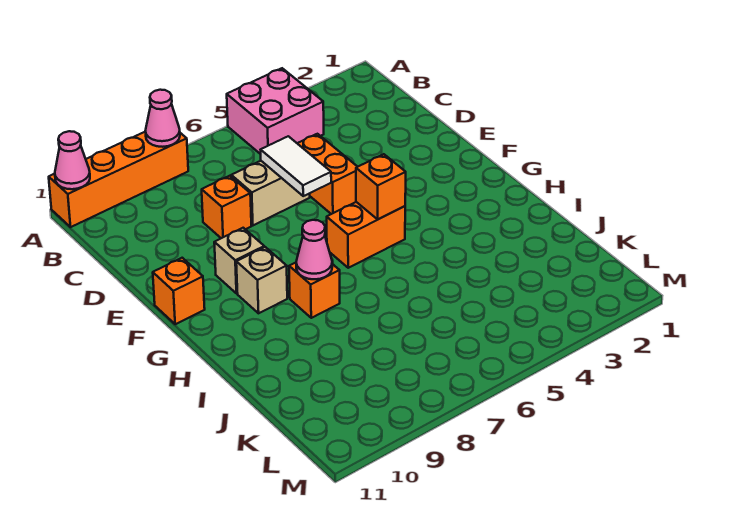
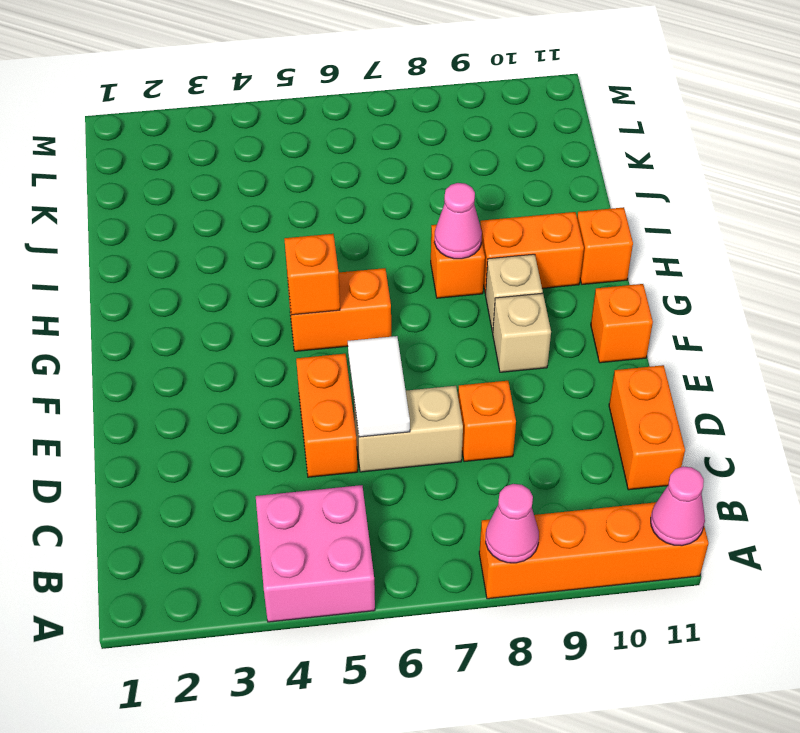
none -> orange 1x2 brick [609,365,685,490]
none -> orange 1x2 brick [480,212,584,294]
none -> orange 1x1 brick [577,207,633,284]

